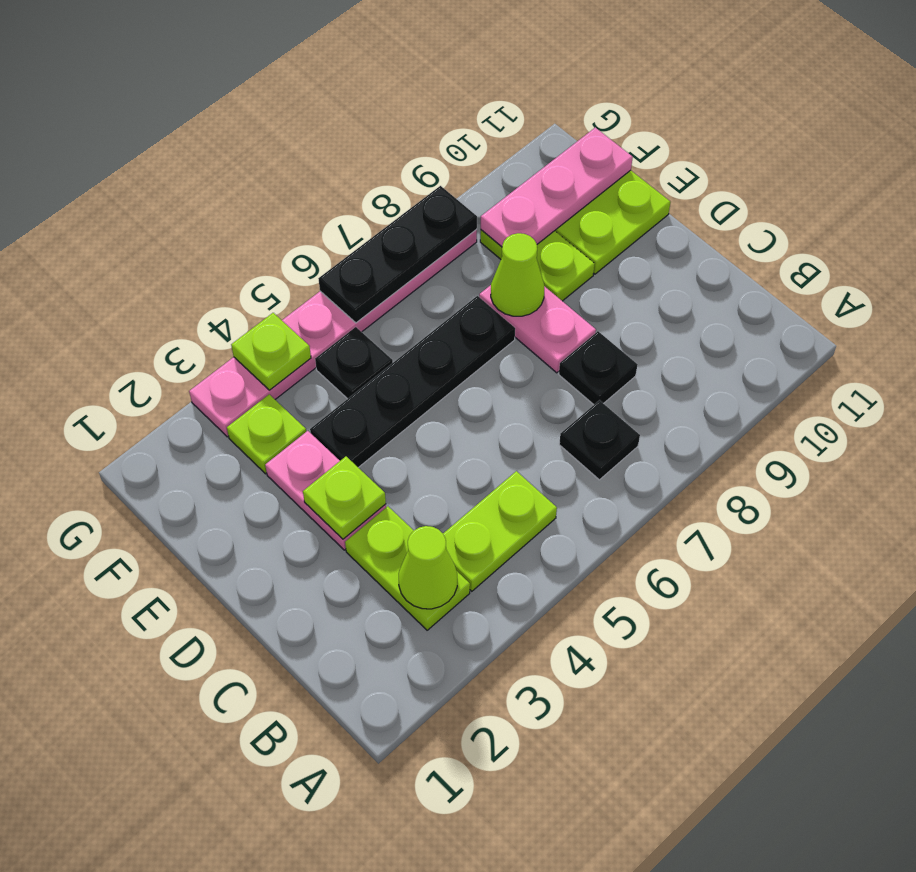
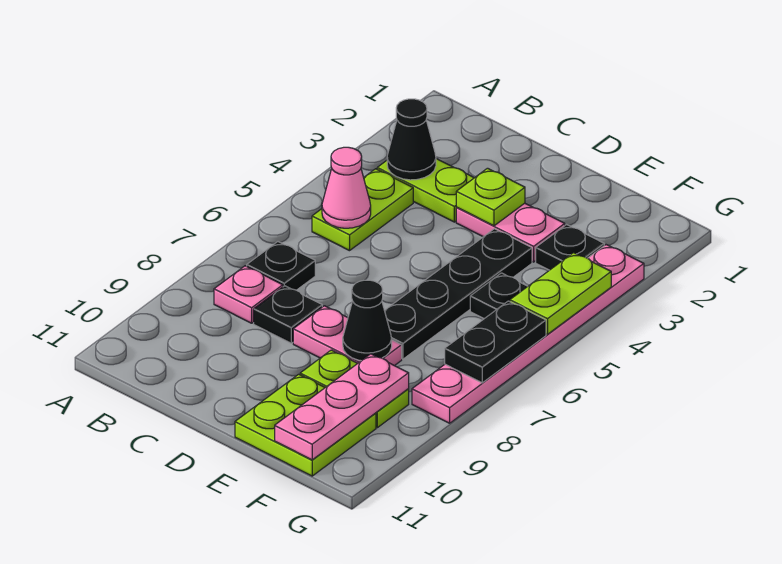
lime 1x1 cone [399,526,457,609] -> black 1x1 cone [387,99,436,180]
none -> pink 1x1 cone [322,147,371,228]
none -> pink 1x1 plate [214,266,283,323]
lime 1x1 cone [491,233,544,316] -> black 1x1 cone [343,280,392,361]
lime 1x1 plate [227,394,306,474] -> black 1x1 plate [536,225,604,270]
lime 1x1 plate [231,313,311,390] -> lime 1x2 plate [510,253,611,334]
black 1x3 plate [318,186,477,323] -> black 1x2 plate [445,301,546,383]

